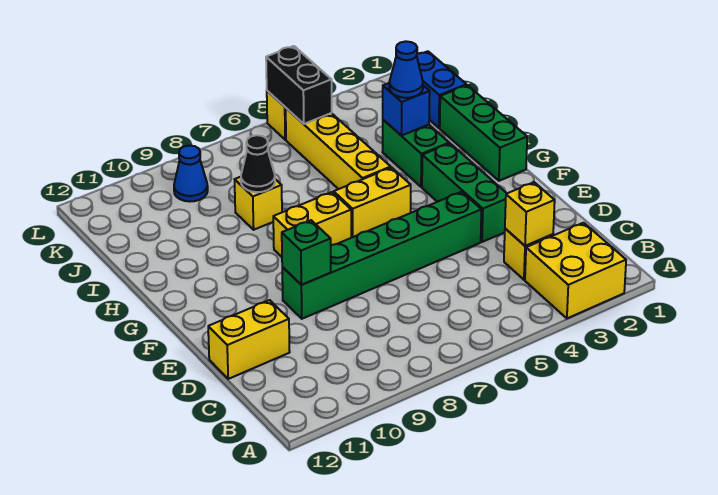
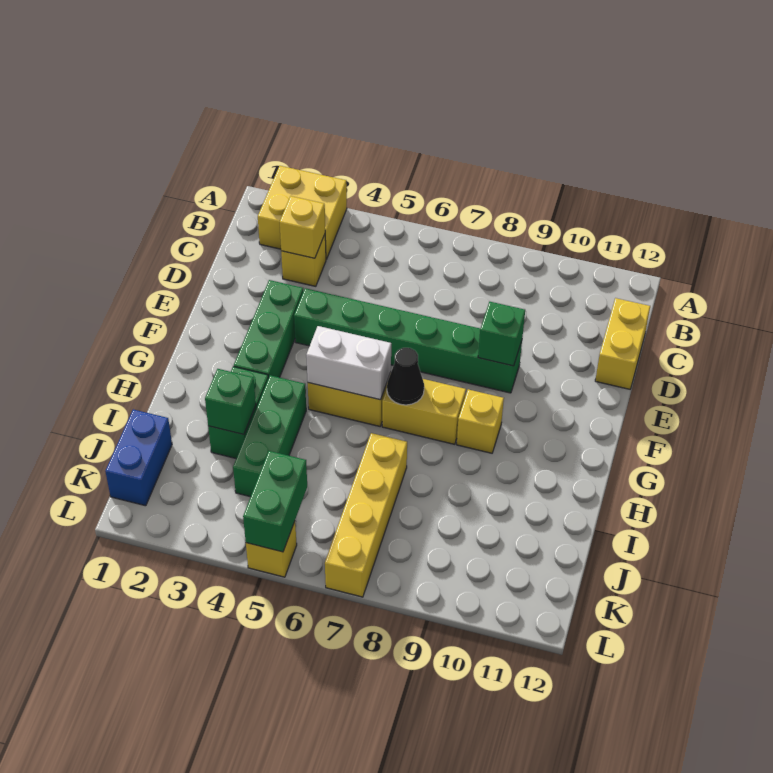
yellow 1x2 brick [208,300,290,379] -> yellow 1x2 brick turned to [595,298,650,389]
green 1x3 brick [440,85,527,181] -> green 1x3 brick moved to [233,375,306,497]
none -> white 1x2 brick [306,326,391,400]
yellow 1x4 brick [286,108,391,189] -> yellow 1x4 brick moved to [325,433,407,597]
blue 1x1 brick [383,83,430,136] -> green 1x1 brick [205,369,256,434]
blue 1x1 cone [389,41,423,98] -> none
yellow 1x1 brick [235,177,282,230] -> yellow 1x1 brick moved to [457,389,504,453]
black 1x1 cone [241,135,275,192] -> black 1x1 cone moved to [387,348,424,405]
black 1x2 brick [266,46,332,124] -> green 1x2 brick [243,451,307,552]
blue 1x1 cone [174,146,208,202] -> none

